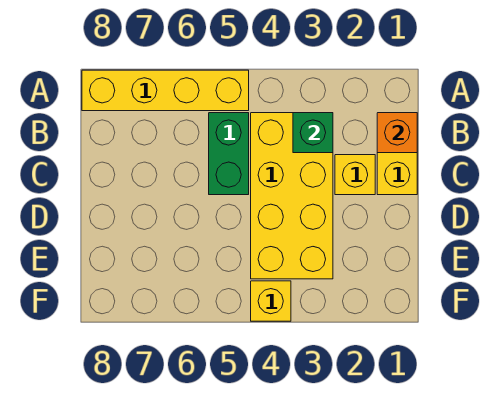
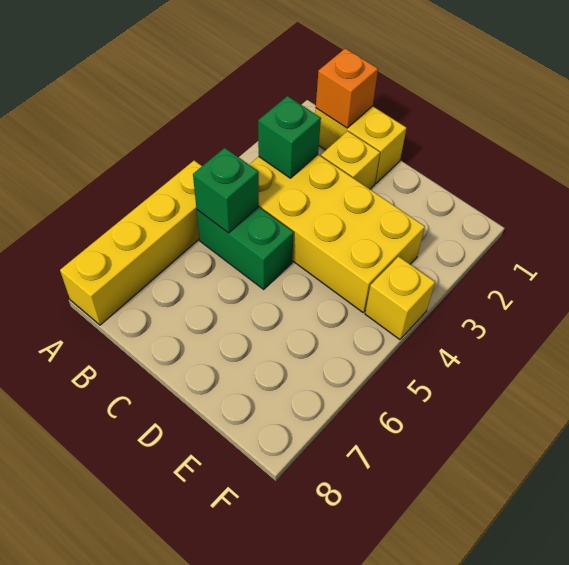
none -> green 1x1 brick [193,148,259,233]

